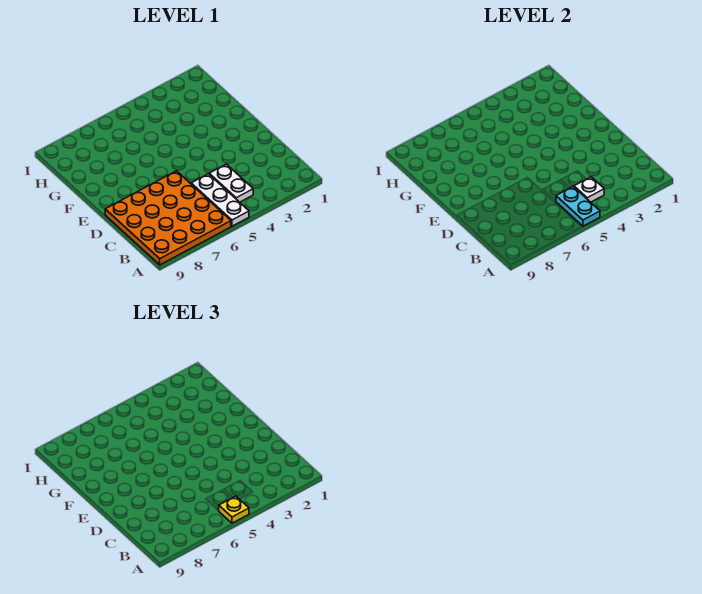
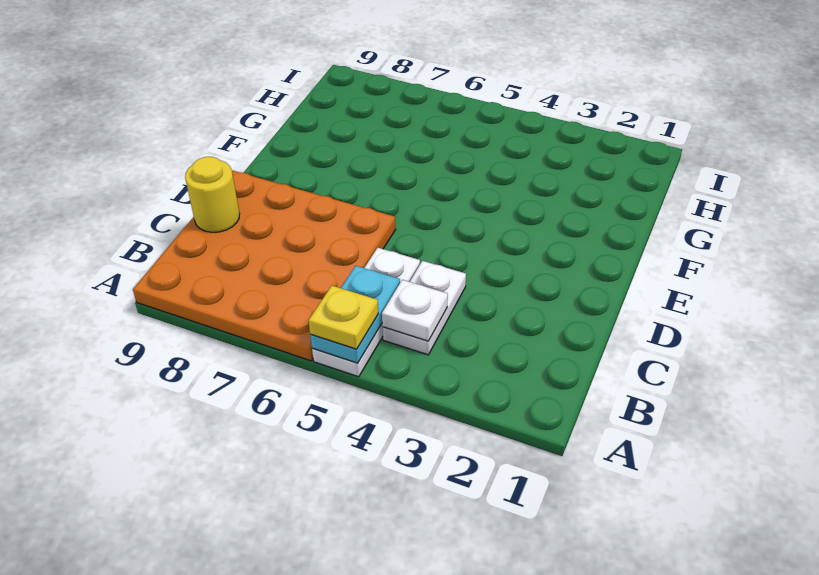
none -> yellow 1x1 round brick [185,157,240,232]

